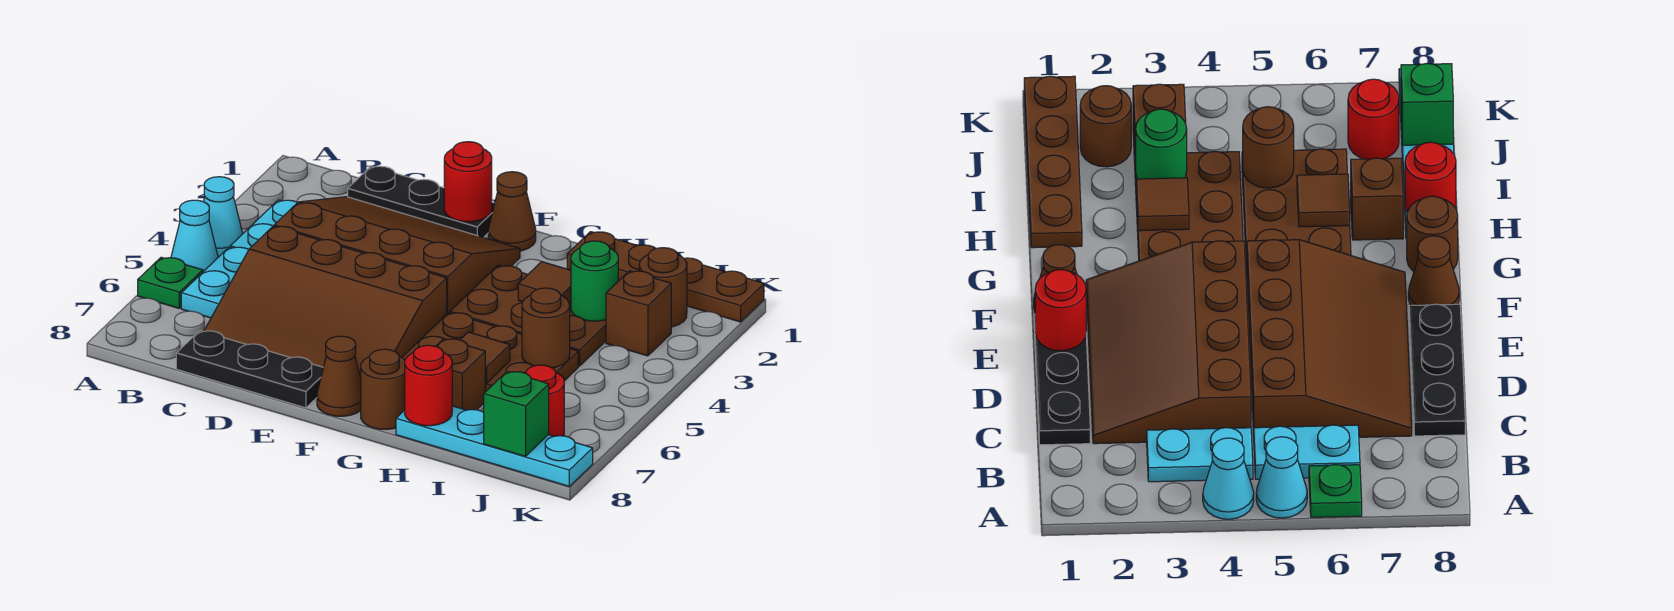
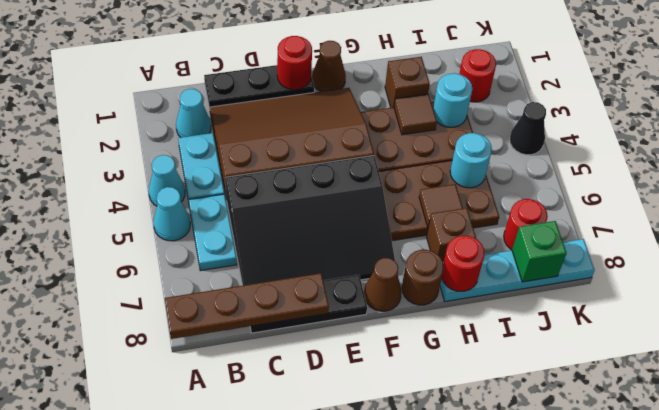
green 1x1 plate [138,257,203,308] -> none
none -> cyan 1x1 cone [176,89,211,137]
brown 3x4 slope [204,226,447,378] -> black 3x4 slope [225,156,395,286]
brown 1x4 plate [567,232,764,322] -> brown 1x4 plate moved to [165,273,329,339]
green 1x1 round brick [571,241,618,321] -> cyan 1x1 round brick [433,73,472,127]
brown 1x1 round brick [522,288,570,368] -> cyan 1x1 round brick [450,133,492,188]
brown 1x1 round brick [639,248,687,327] -> red 1x1 round brick [459,49,496,102]
brown 1x1 brick [606,271,671,356] -> brown 1x1 brick moved to [385,57,430,108]
none -> black 1x1 cone [510,102,546,155]

